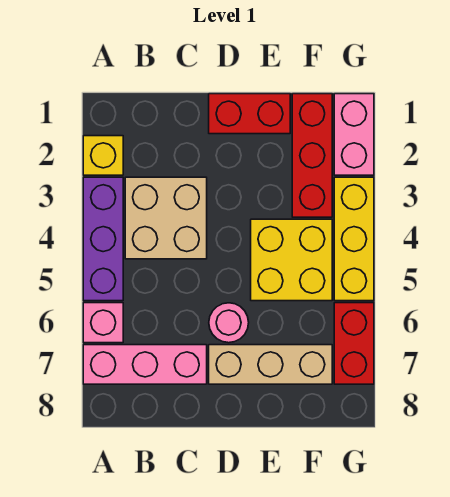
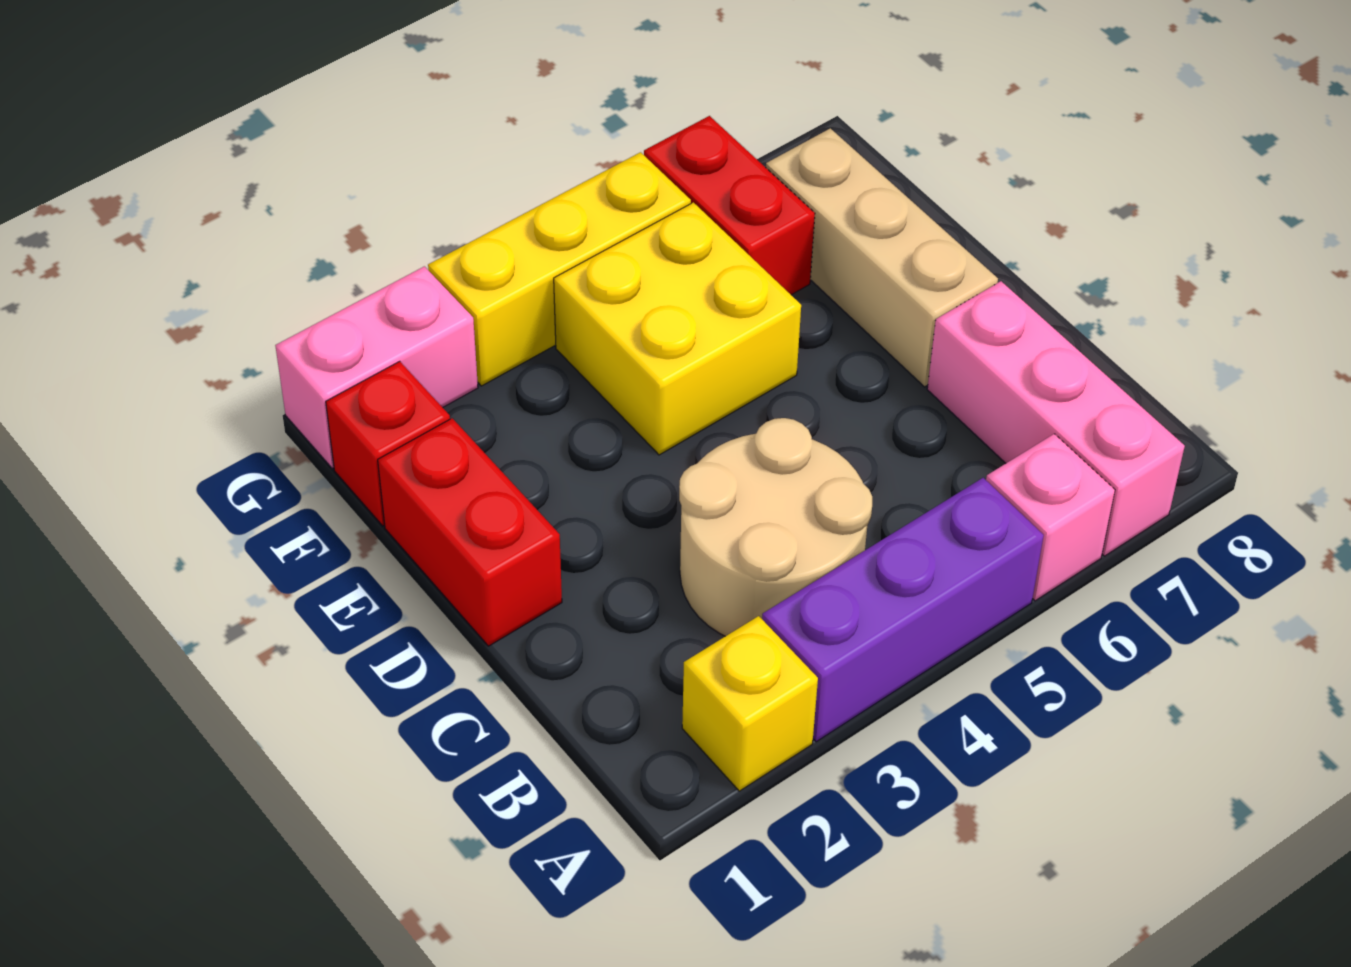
tan 2x2 brick [125,177,207,259] -> tan 2x2 round brick [679,418,872,636]
pink 1x1 round brick [209,303,249,343] -> none
red 1x3 brick [292,94,332,217] -> red 1x1 brick [326,361,450,526]
red 1x2 brick [334,303,374,384] -> red 1x2 brick turned to [644,116,815,295]

